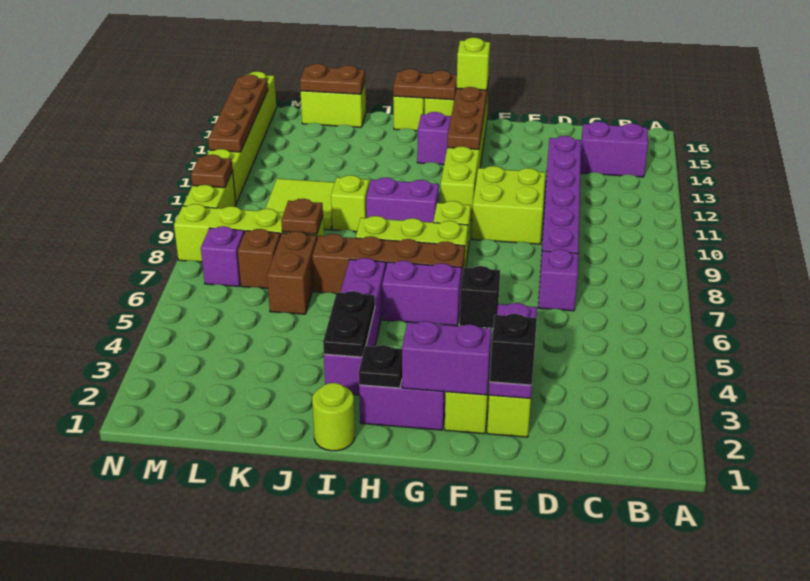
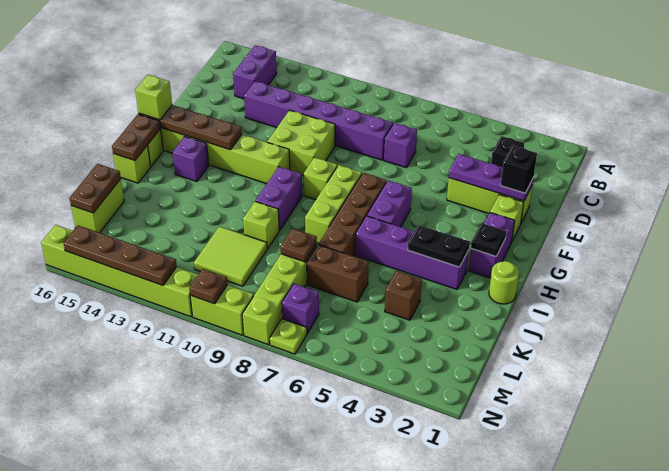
purple 1x2 brick [402,321,492,395] -> none
black 1x1 brick [459,266,500,328] -> black 1x1 brick moved to [491,136,524,167]
brown 1x1 brick [238,229,280,289] -> brown 1x1 brick moved to [385,271,422,320]
none -> lime 1x1 plate [270,319,307,354]

